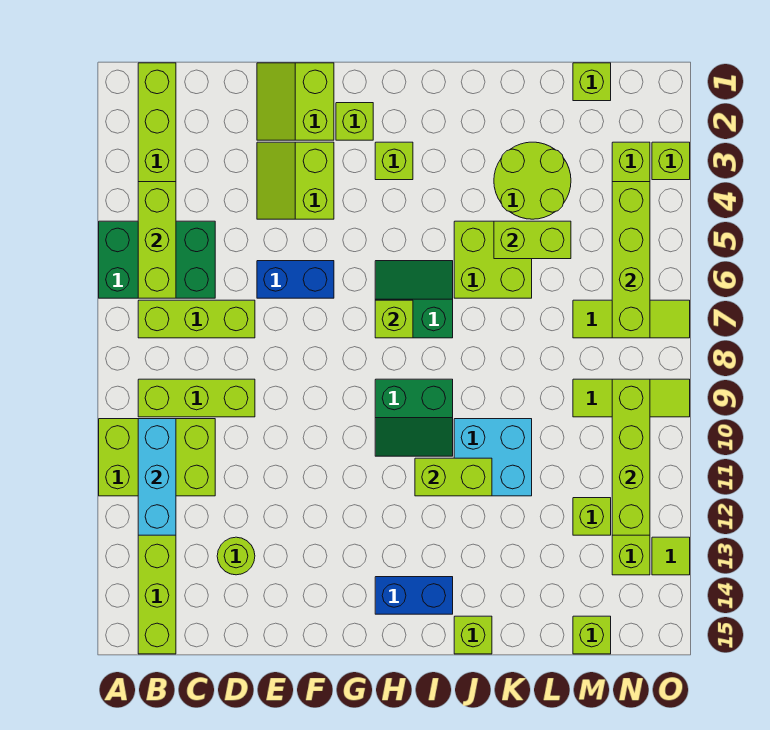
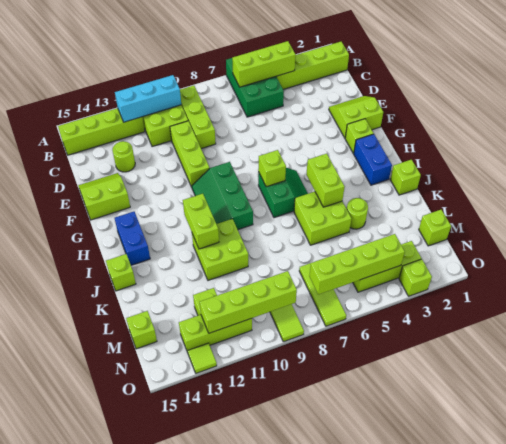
lime 1x3 brick [138,300,255,338] -> lime 1x3 brick moved to [170,121,210,187]
lime 2x2 slope [257,142,334,219] -> lime 2x2 slope moved to [78,173,130,220]
blue 1x2 brick [257,261,334,298] -> blue 1x2 brick moved to [354,134,392,185]
lime 1x1 brick [375,142,413,180] -> lime 1x1 brick moved to [390,160,421,195]
green 2x2 slope [375,379,453,456] -> green 2x3 slope [192,162,253,230]
cyan 2x2 brick [454,419,532,496] -> lime 2x2 brick [192,219,248,280]
lime 2x2 round brick [494,142,571,219] -> lime 1x1 round brick [347,198,368,229]
lime 1x2 brick [494,221,571,259] -> lime 1x2 brick moved to [306,154,344,207]

